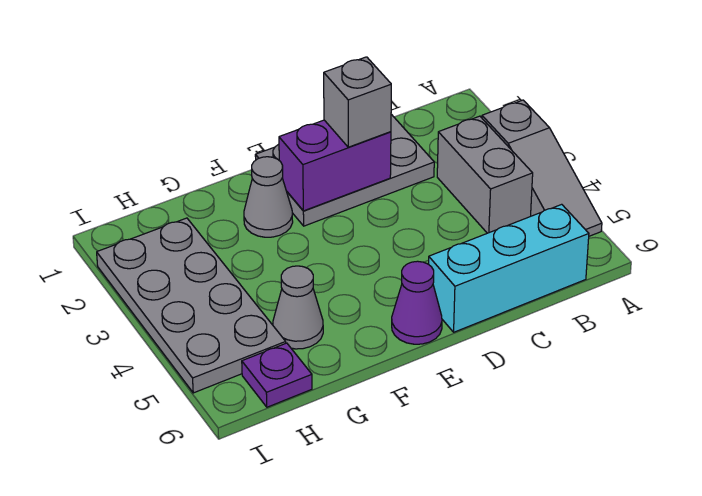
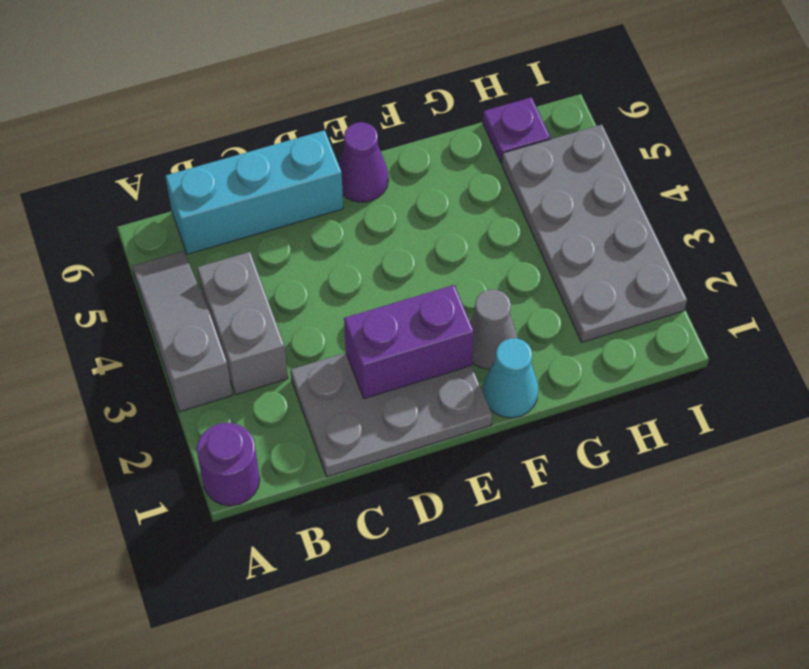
none -> purple 1x1 round brick [197,423,260,506]
grey 1x1 brick [324,57,391,147] -> none
none -> cyan 1x1 cone [483,338,538,418]
grey 1x1 cone [273,266,323,349] -> none

